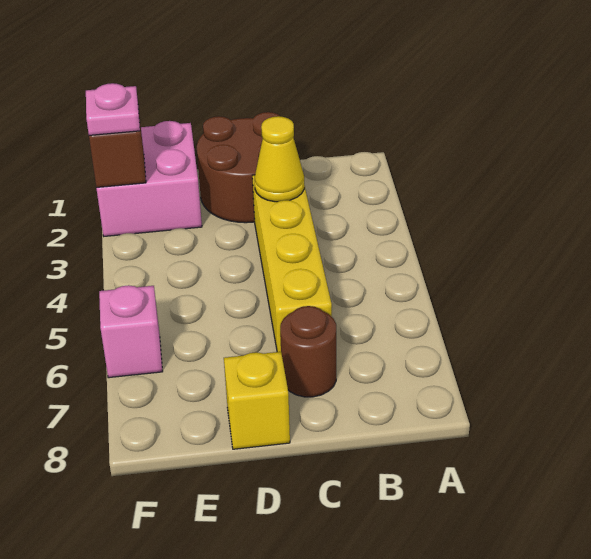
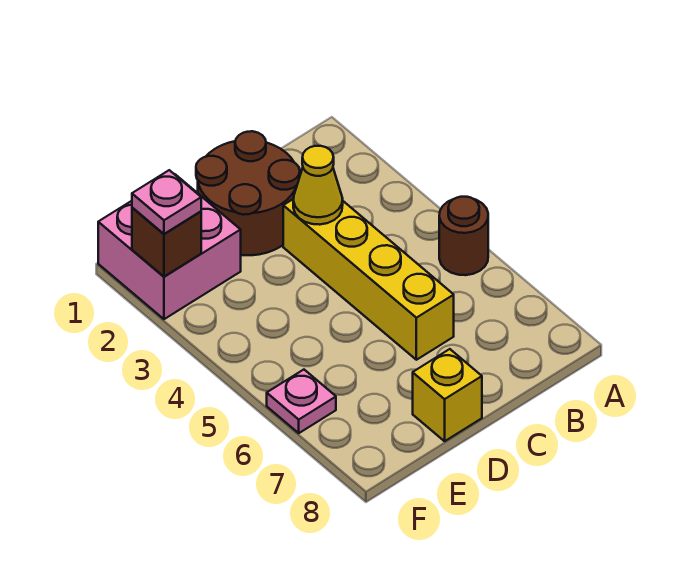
brown 1x1 round brick [280,306,336,397] -> brown 1x1 round brick moved to [439,197,488,275]
pink 1x1 brick [99,285,163,378] -> pink 1x1 plate [267,370,336,433]

